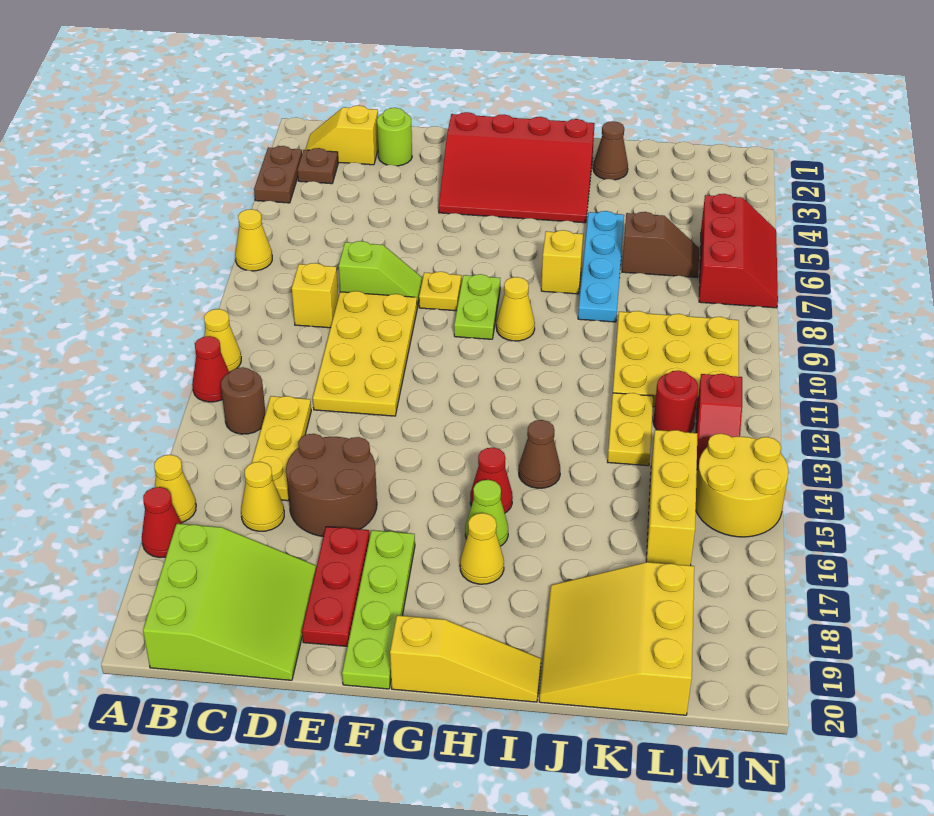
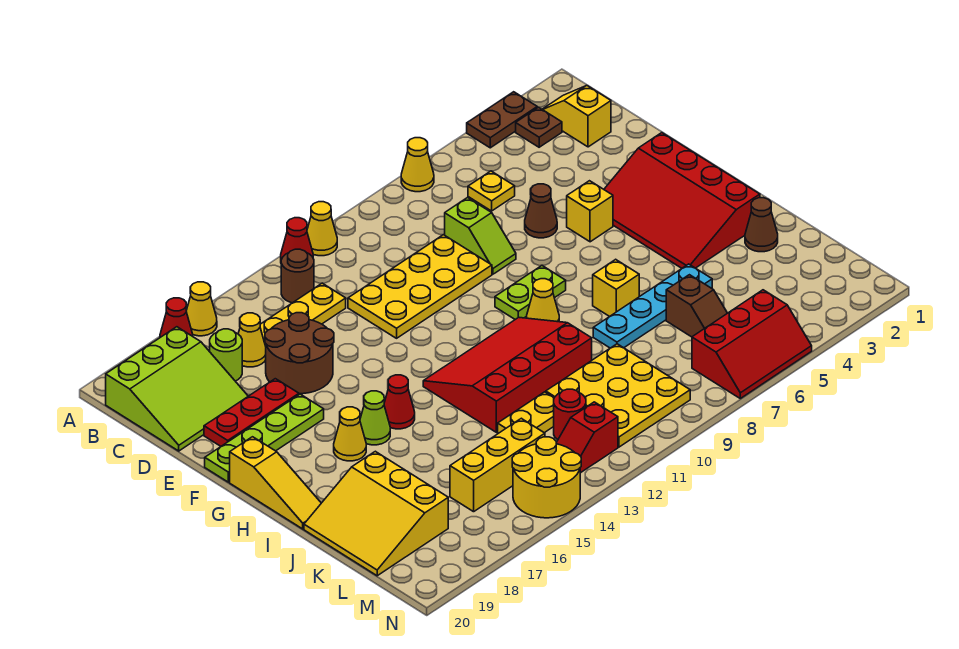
yellow 1x1 brick [292,263,338,328] -> yellow 1x1 brick moved to [567,181,613,242]
lime 1x1 round brick [377,108,412,166] -> lime 1x1 round brick moved to [210,329,242,381]
yellow 1x1 plate [419,272,461,311] -> yellow 1x1 plate moved to [468,171,515,211]
none -> red 3x4 slope [423,317,592,432]
brown 1x1 cone [519,420,560,488] -> brown 1x1 cone moved to [525,184,557,238]
yellow 3x3 slope [539,562,694,715] -> yellow 3x3 slope turned to [304,451,448,576]

